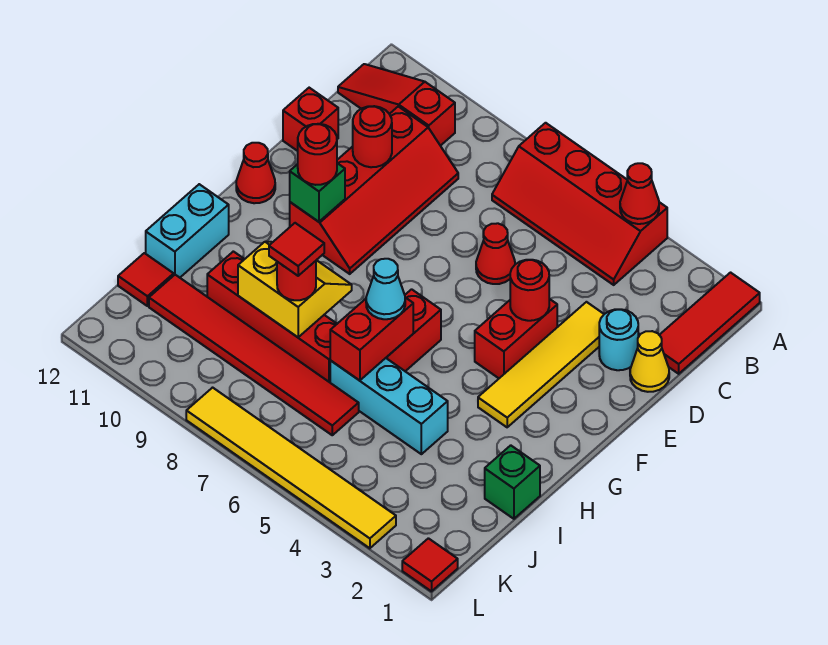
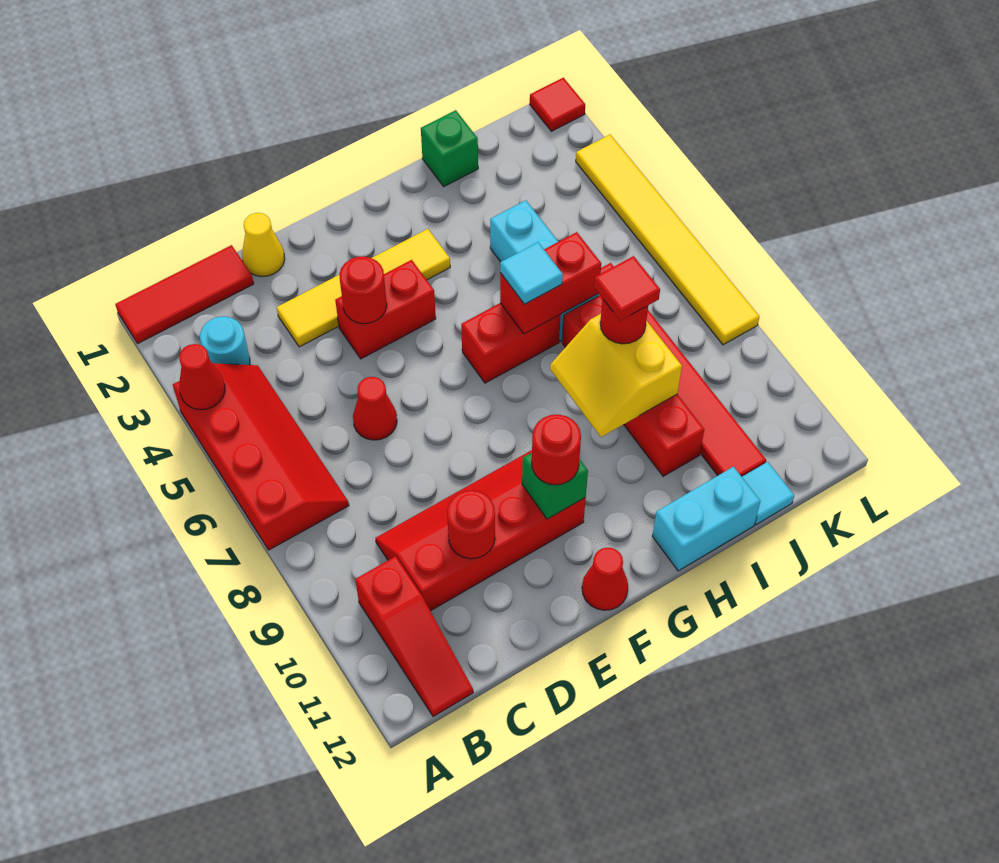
cyan 1x1 round brick [599,309,638,370] -> cyan 1x1 round brick moved to [200,316,250,365]
red 1x1 brick [283,88,338,151] -> none
cyan 1x1 cone [366,259,405,319] -> cyan 1x1 tile [500,242,563,304]
red 1x1 tile [118,253,174,306] -> cyan 1x1 tile [742,462,794,525]

